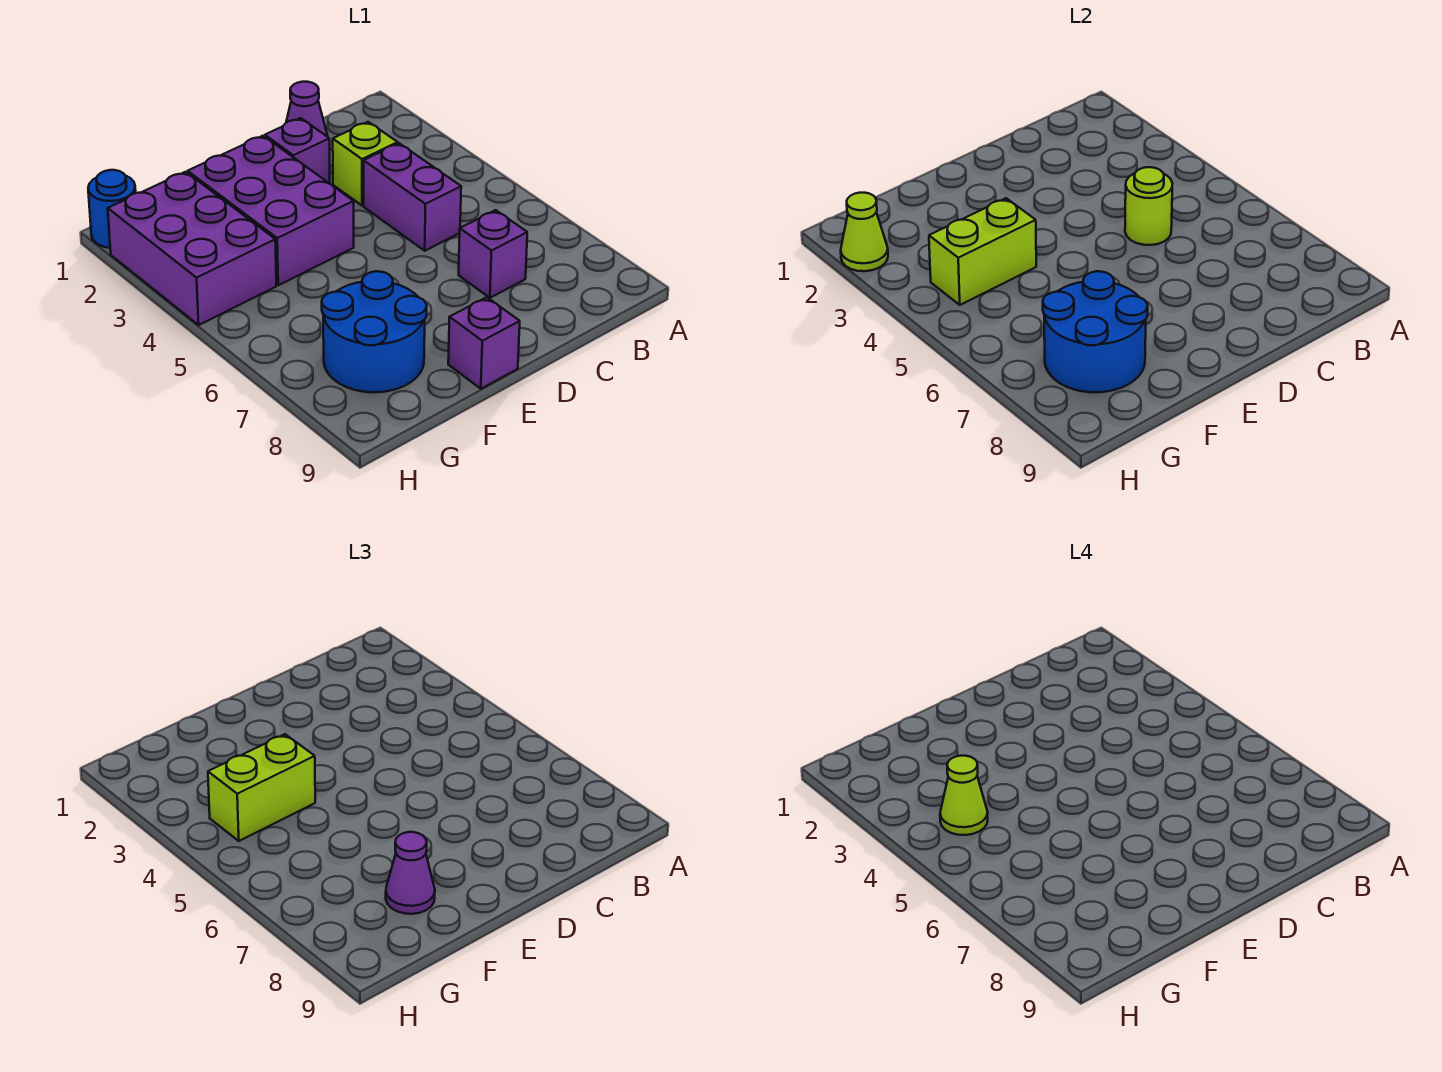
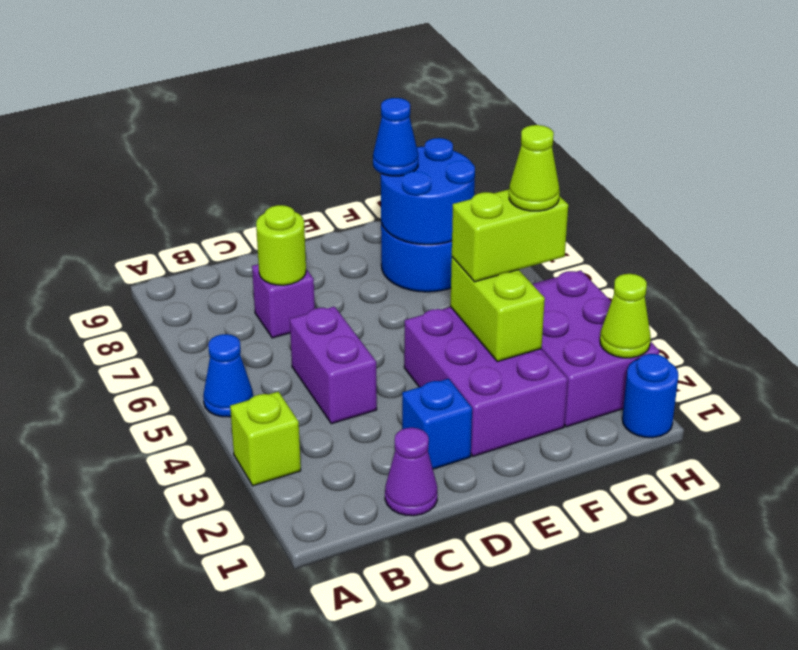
none -> blue 1x1 cone [203,334,253,417]
lime 1x1 brick [333,122,398,206] -> lime 1x1 brick moved to [230,392,301,486]
lime 1x1 round brick [1125,167,1172,245] -> lime 1x1 round brick moved to [256,205,306,285]
purple 1x1 brick [265,118,330,184] -> blue 1x1 brick [402,379,472,469]
purple 1x1 brick [448,297,520,389] -> none
lime 1x2 brick [929,198,1036,305] -> lime 1x2 brick turned to [451,257,545,362]
purple 1x1 cone [386,832,435,914] -> blue 1x1 cone [373,98,418,176]

